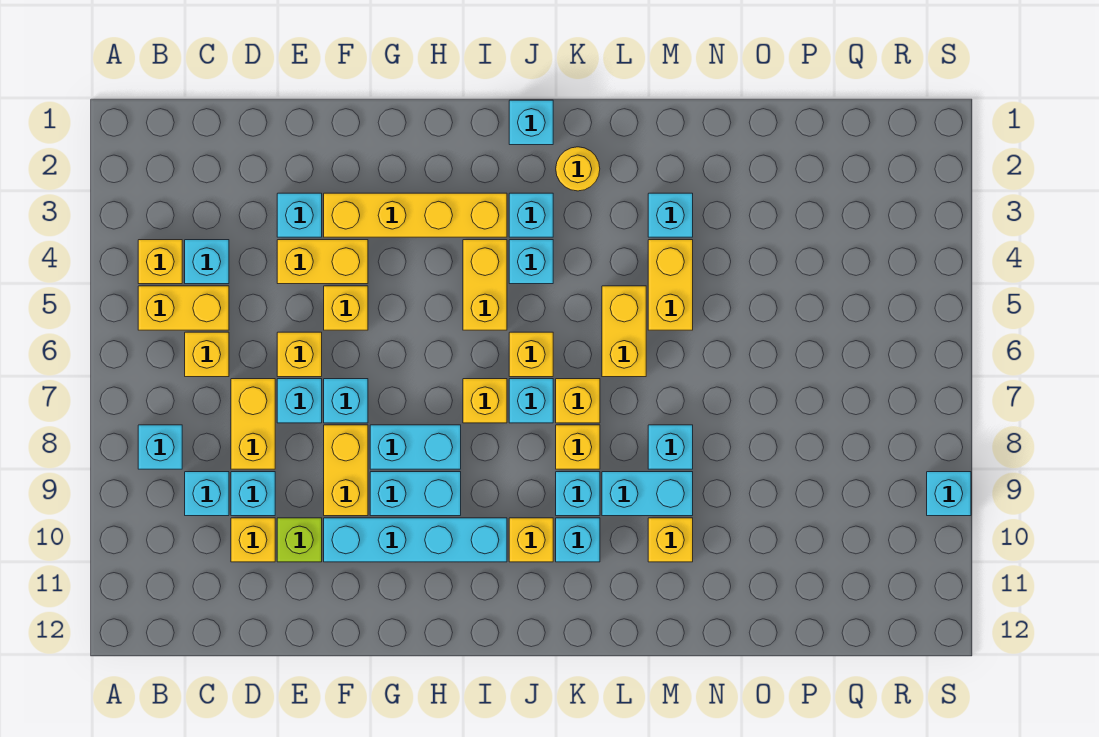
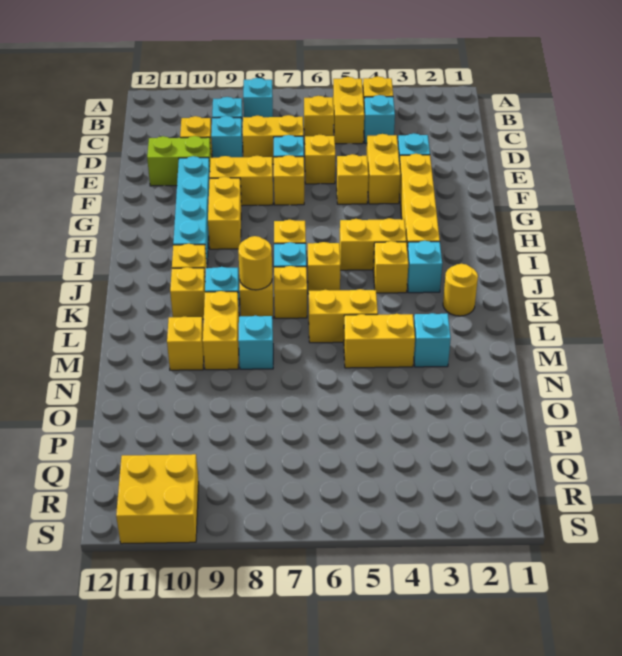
lime 1x1 brick [277,518,322,562] -> lime 1x2 brick [147,136,211,186]
cyan 1x1 brick [324,379,368,423] -> yellow 1x1 brick [274,155,304,205]
cyan 1x2 brick [370,425,461,469] -> none
cyan 1x2 brick [370,472,461,516] -> yellow 1x2 brick [208,177,241,249]
cyan 1x1 brick [509,100,553,145] -> none
cyan 1x1 brick [509,240,553,284] -> yellow 1x1 brick [373,241,408,293]
none -> yellow 1x1 round brick [238,236,272,290]
cyan 1x1 brick [556,518,600,562] -> yellow 1x1 brick [170,267,205,319]
cyan 1x2 brick [602,472,693,516] -> yellow 1x2 brick [203,291,239,370]
none -> yellow 2x2 brick [116,454,199,544]
cyan 1x1 brick [927,472,971,516] -> none

